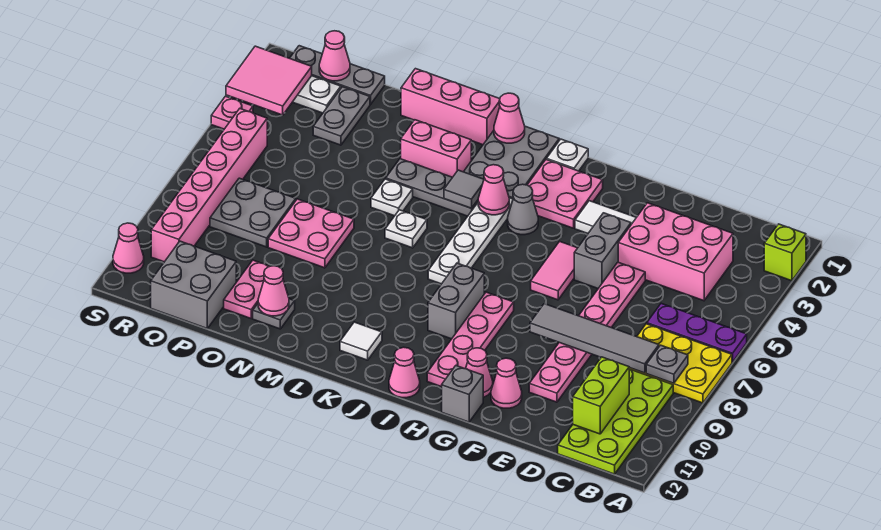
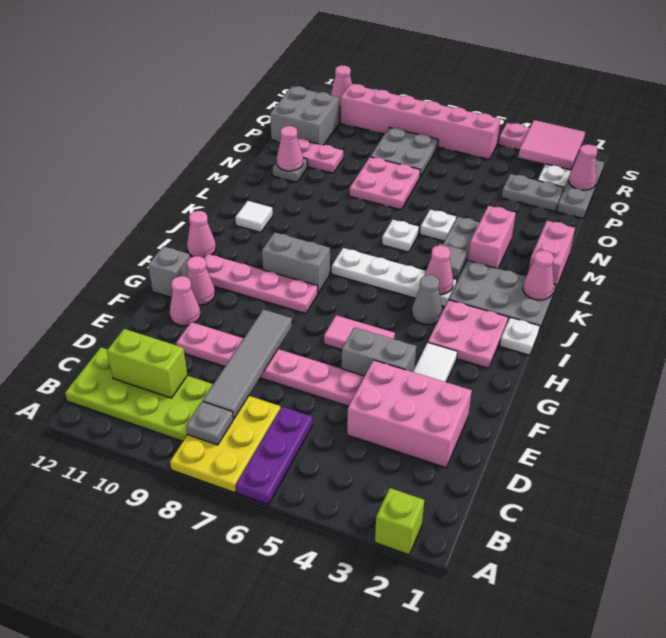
pink 2x3 brick [618,203,733,301] -> pink 2x3 brick turned to [347,360,472,468]
pink 1x3 brick [401,69,500,145] -> pink 1x2 brick [528,221,575,290]

